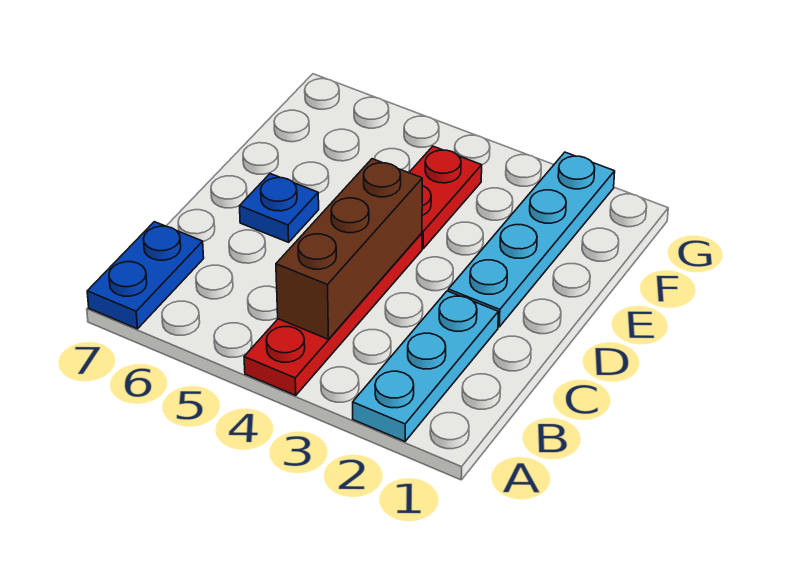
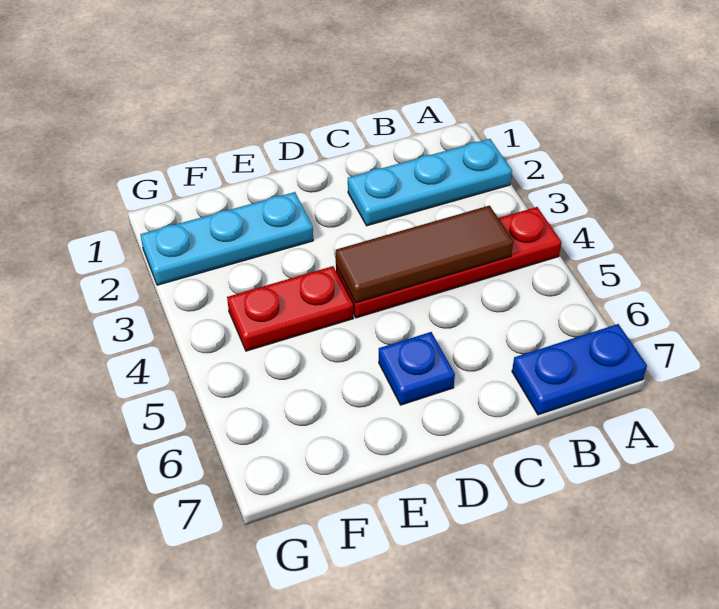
brown 1x3 brick [276,159,422,339] -> brown 1x3 tile [336,206,513,303]
cyan 1x4 plate [448,152,615,327] -> cyan 1x3 plate [140,192,313,285]

